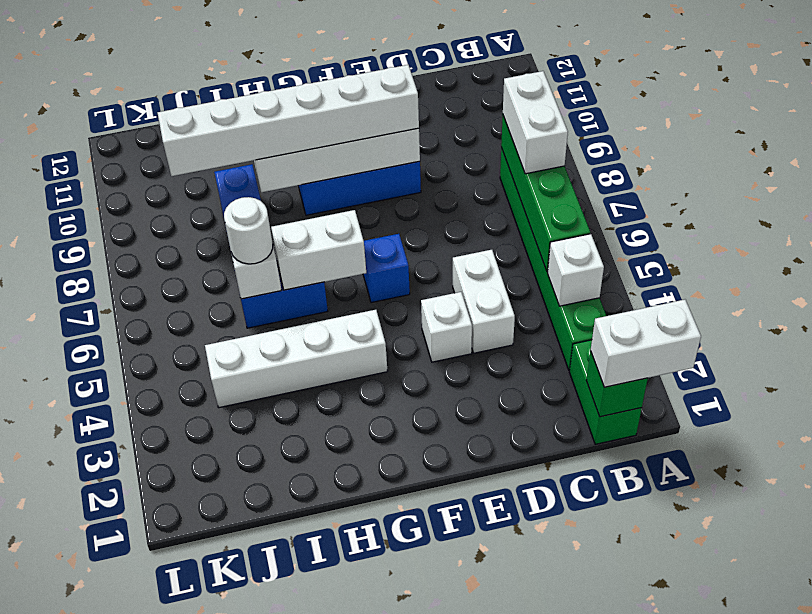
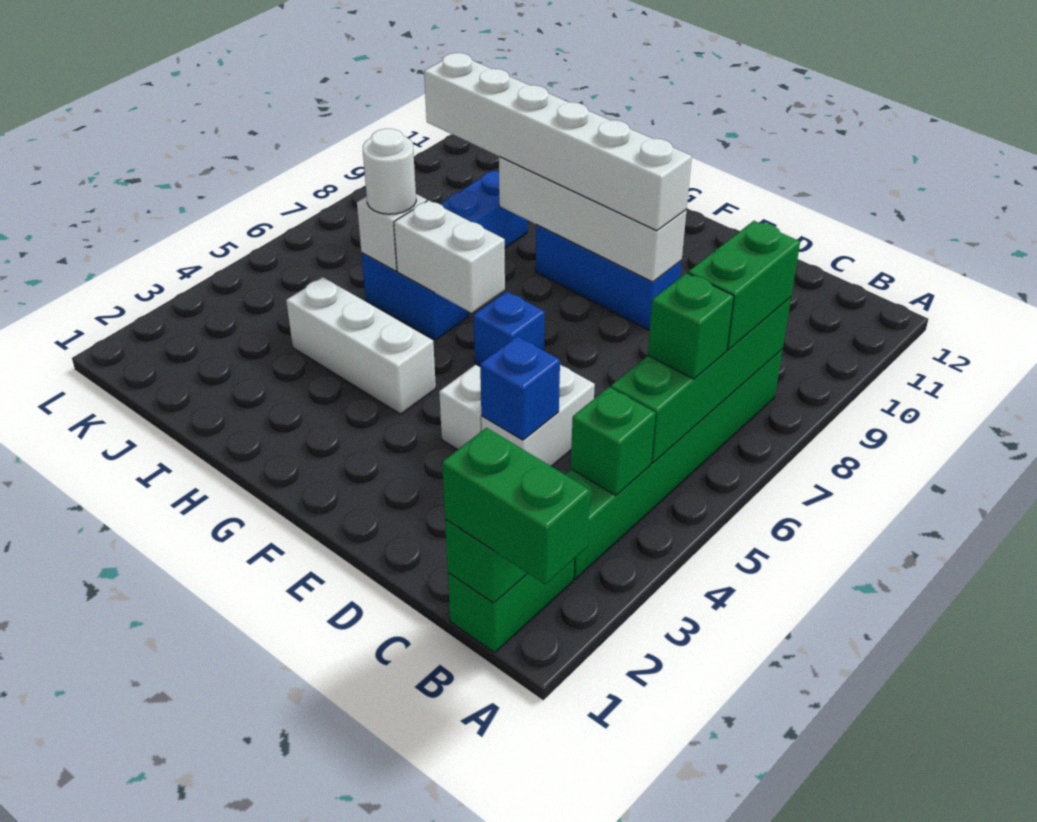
white 1x2 brick [591,300,701,387] -> green 1x2 brick [442,428,590,584]
white 1x1 brick [548,234,604,306] -> green 1x1 brick [571,387,656,496]
none -> green 1x1 brick [648,273,734,379]
white 1x2 brick [503,71,568,174] -> green 1x2 brick [688,221,800,350]
none -> blue 1x1 brick [480,336,560,440]
white 1x4 brick [205,310,387,408] -> white 1x3 brick [286,277,436,414]

